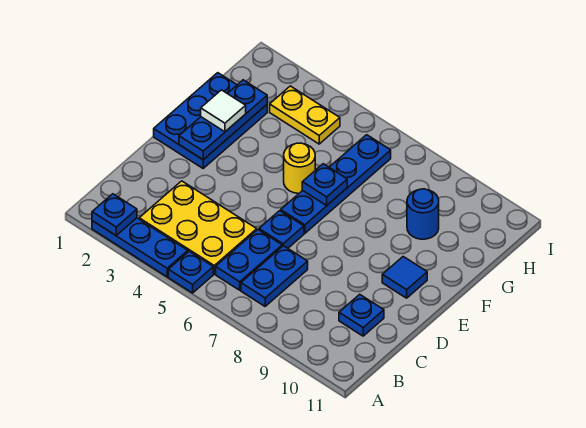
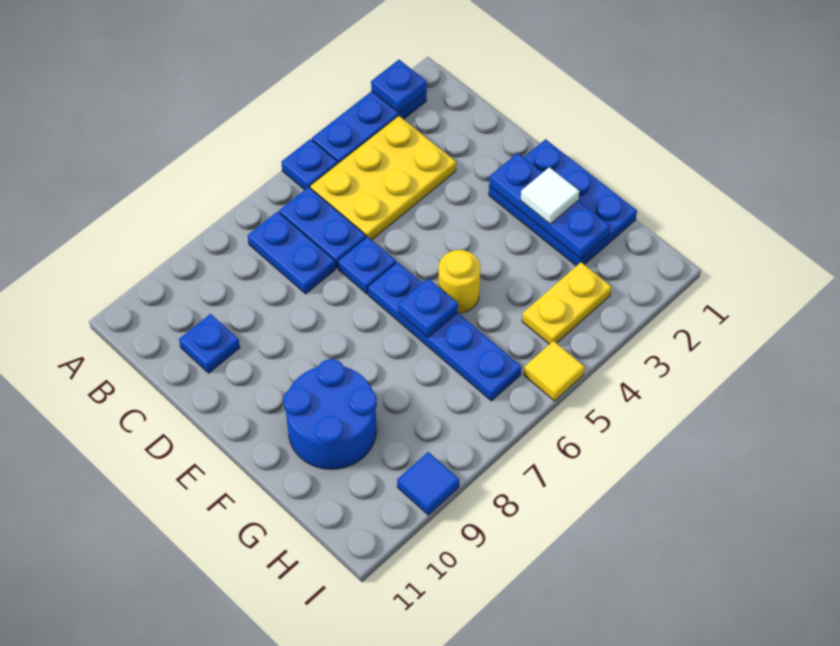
blue 1x1 tile [382,257,427,298] -> blue 1x1 tile moved to [397,452,459,515]
blue 1x1 round brick [407,189,439,239] -> blue 2x2 round brick [283,359,377,469]
none -> yellow 1x1 tile [524,341,585,401]

